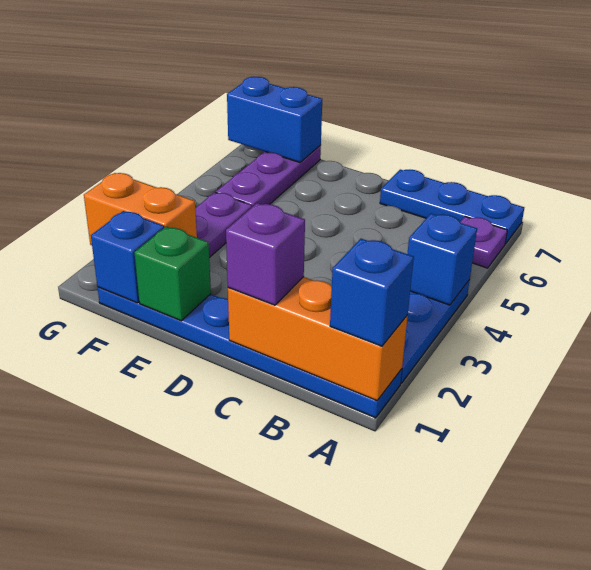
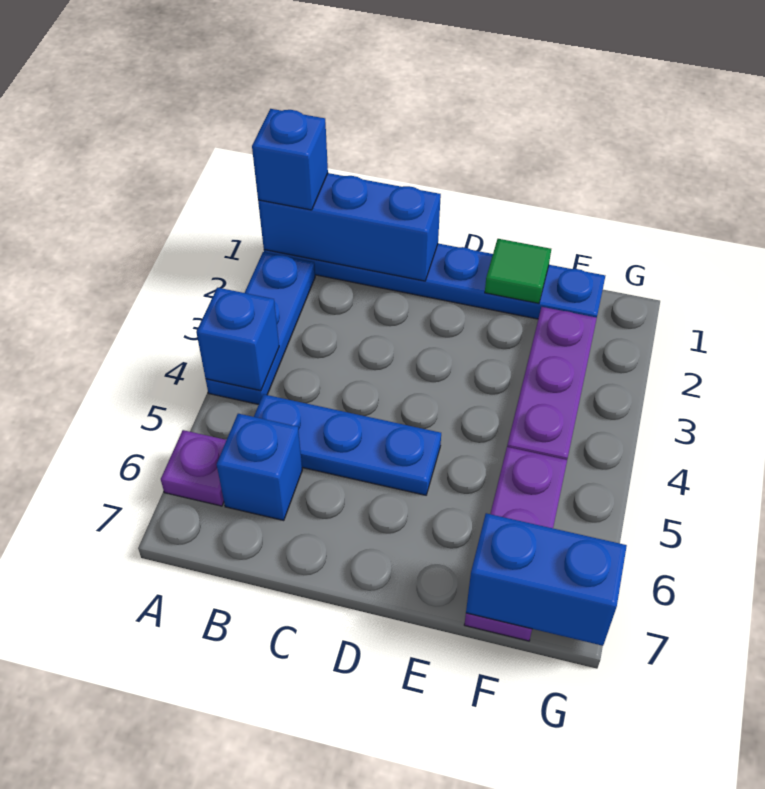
orange 1x3 brick [228,277,408,401] -> blue 1x3 brick [258,173,441,281]
blue 1x3 plate [380,170,524,244] -> blue 1x3 plate moved to [254,394,441,495]
purple 1x1 brick [226,203,305,305] -> none
green 1x1 brick [134,227,211,321] -> green 1x1 tile [485,239,551,303]
blue 1x1 brick [91,211,164,303] -> blue 1x1 brick moved to [217,414,302,521]
orange 1x2 brick [84,173,197,245] -> none

